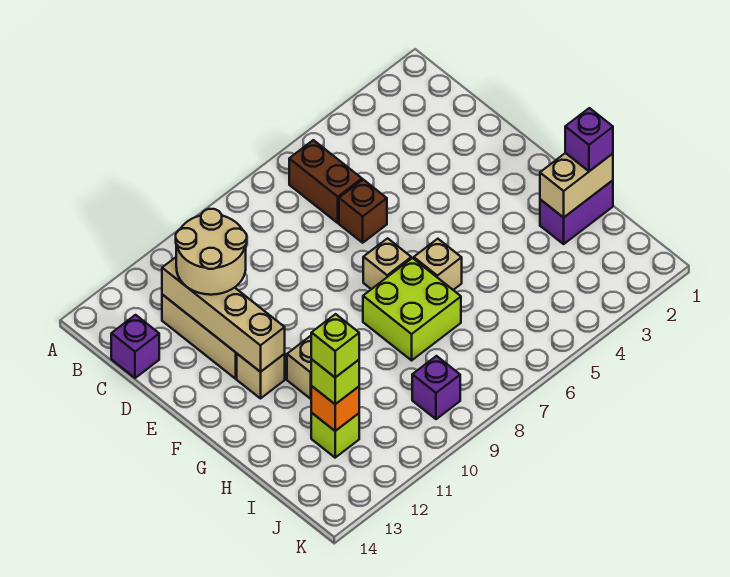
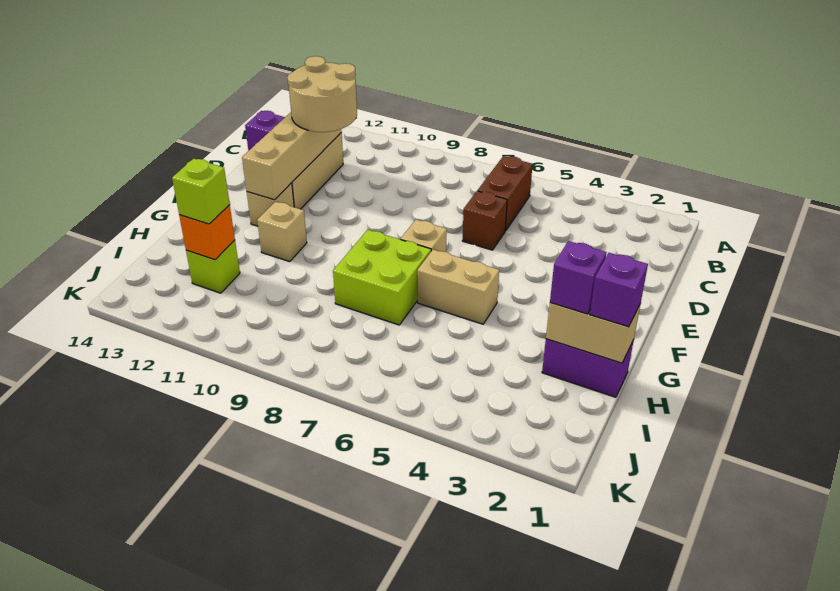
tan 1x1 brick [414,239,462,290] -> tan 1x2 brick [417,250,499,324]
lime 1x1 brick [311,314,359,377] -> none
purple 1x1 brick [412,356,460,419] -> purple 1x1 brick moved to [550,241,606,314]

